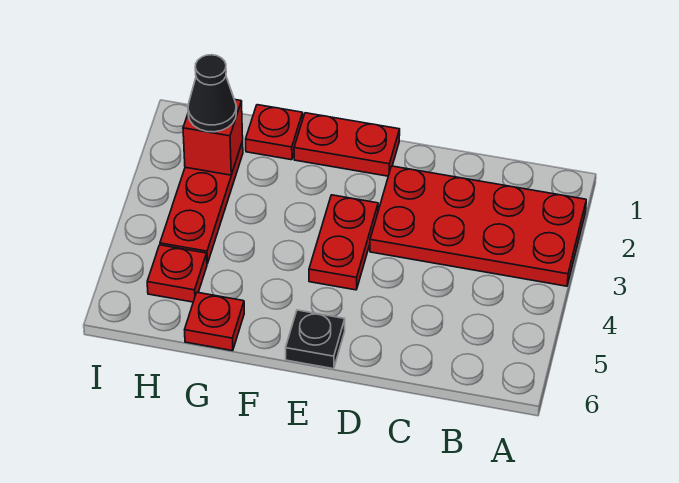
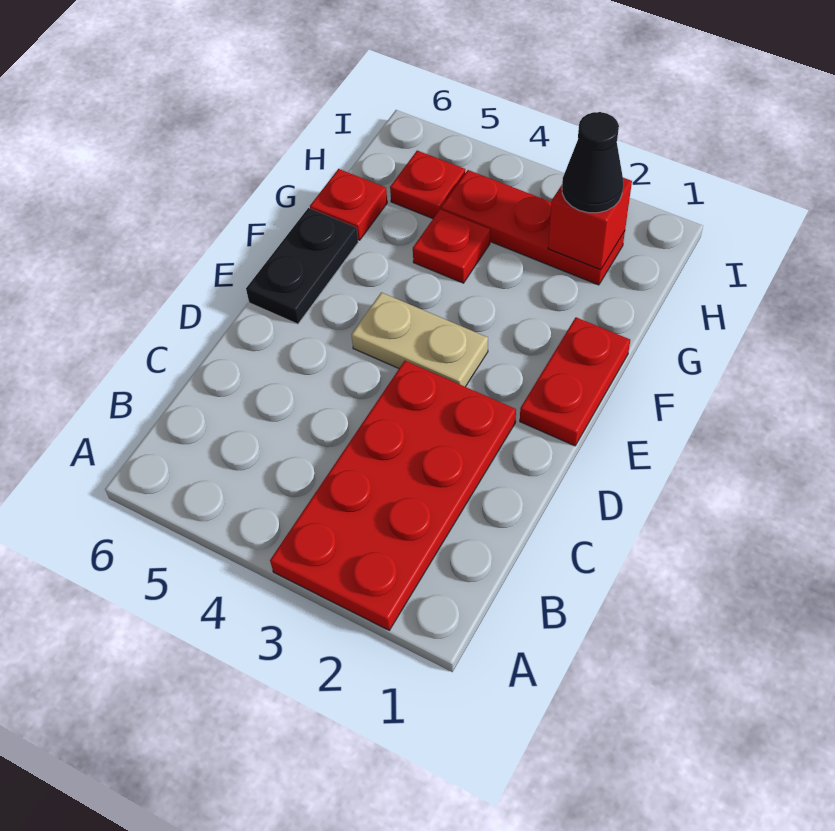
red 1x2 plate [309,195,378,290] -> tan 1x2 plate [351,292,488,387]
black 1x1 plate [286,310,345,369] -> black 1x2 plate [246,208,358,324]
red 1x1 plate [246,105,303,160] -> red 1x1 plate moved to [413,209,490,283]

